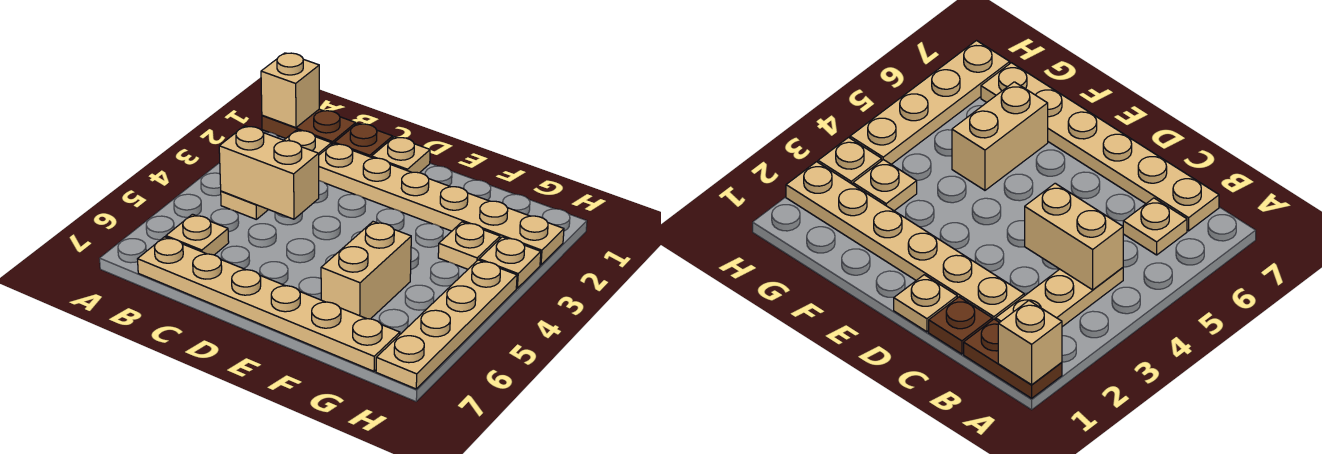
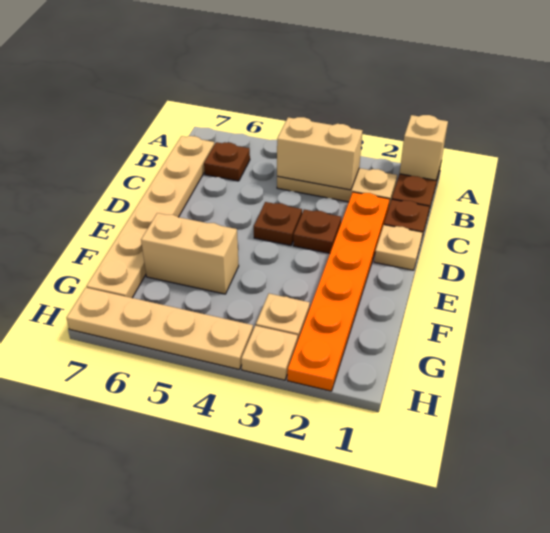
tan 1x2 brick [219,126,319,219] -> tan 1x2 brick turned to [277,117,363,190]
tan 1x1 plate [166,214,229,255] -> brown 1x1 plate [204,142,250,181]
tan 1x6 plate [319,143,564,265] -> orange 1x6 plate [287,192,390,391]
none -> brown 1x1 plate [293,209,341,253]
none -> brown 1x1 plate [254,202,302,246]

